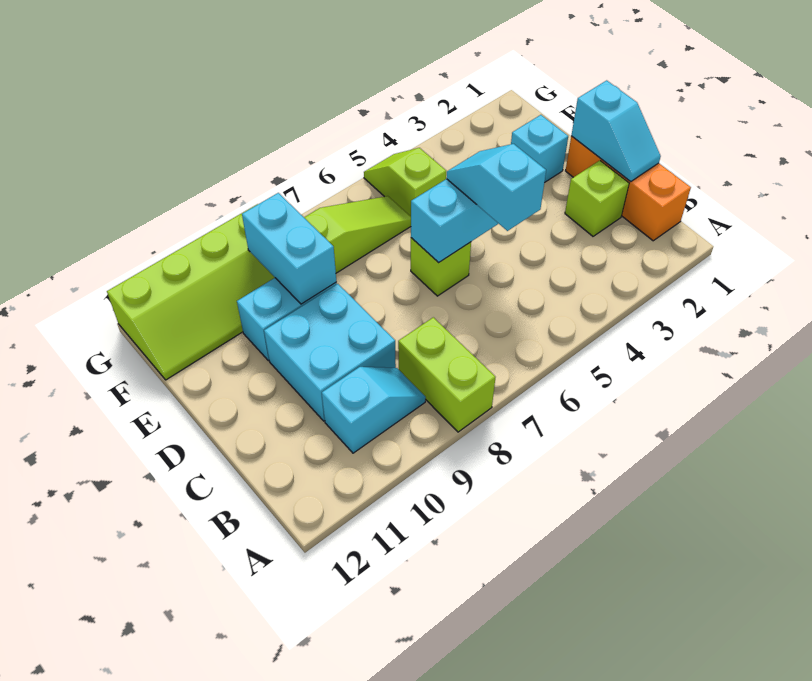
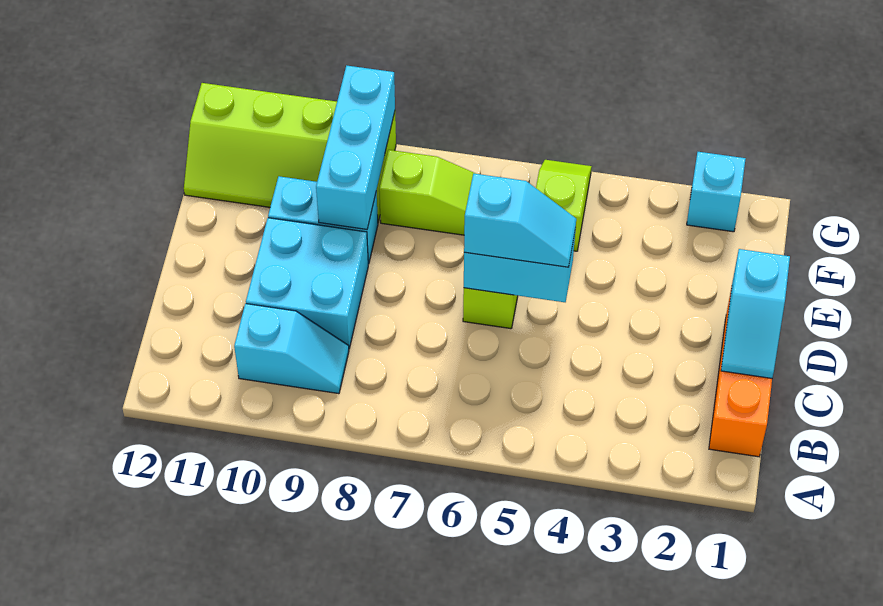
lime 1x2 brick [398,317,495,432] -> none
lime 1x1 brick [565,160,629,236] -> none
cyan 1x2 slope [446,144,546,231] -> cyan 1x2 slope turned to [464,174,576,267]
cyan 1x1 brick [511,115,568,183] -> cyan 1x1 brick moved to [687,152,746,232]
cyan 1x2 brick [242,193,336,304] -> cyan 1x3 brick [316,65,395,229]

